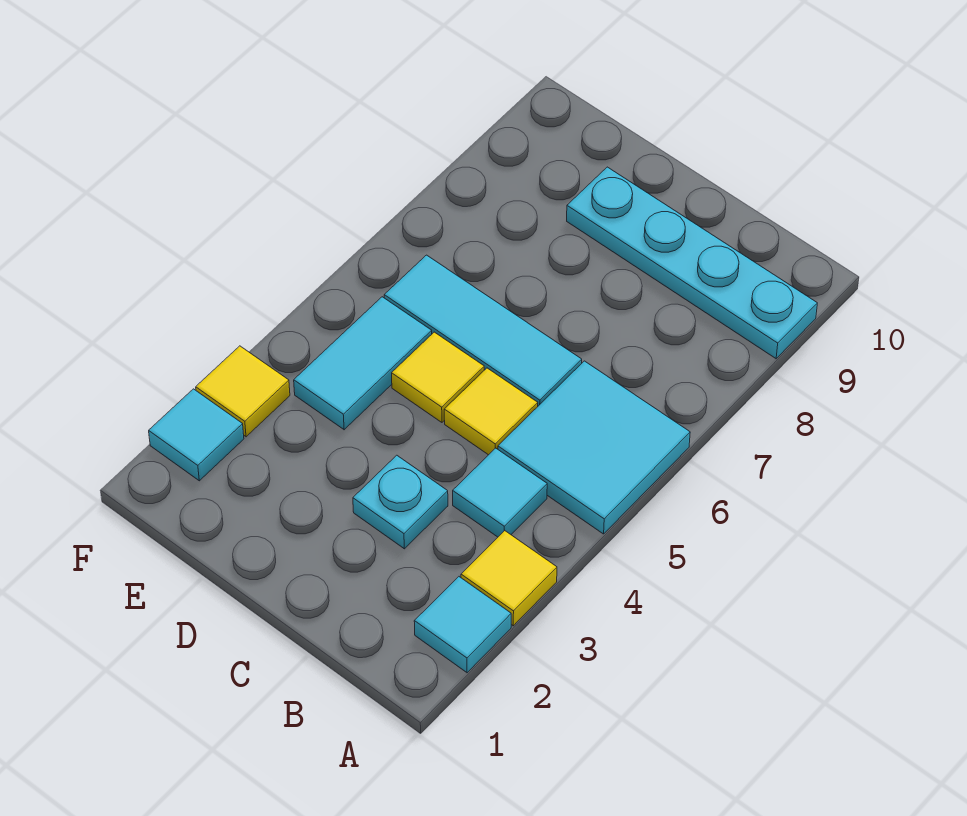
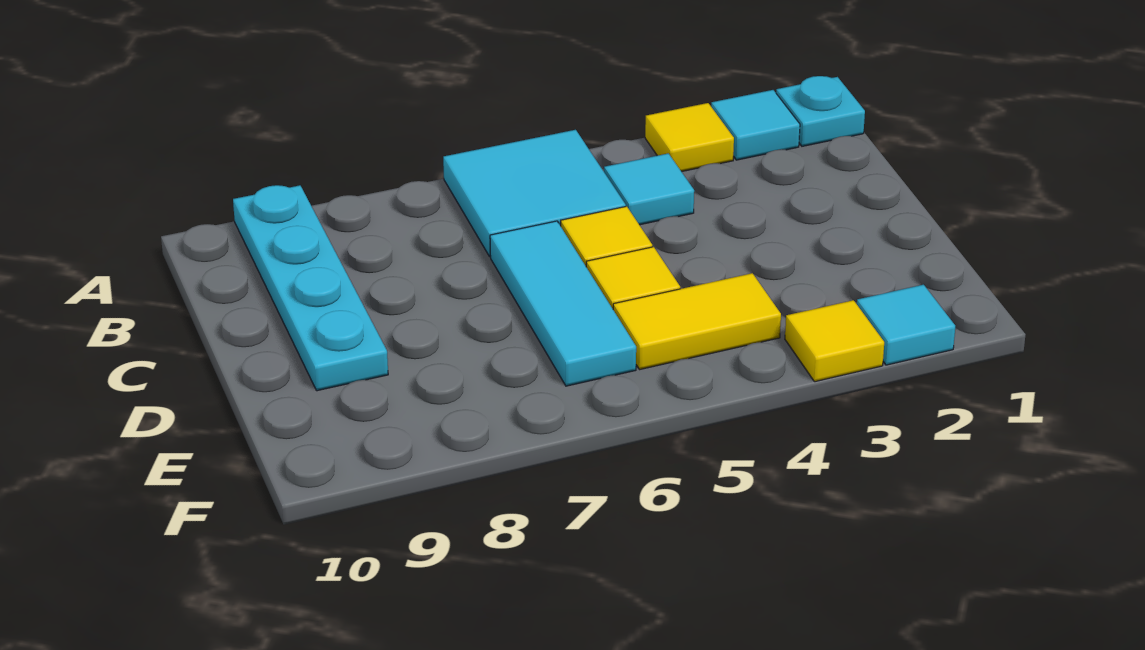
cyan 1x1 plate [353,455,448,549] -> cyan 1x1 plate moved to [776,76,865,146]
cyan 1x2 tile [294,297,432,430] -> yellow 1x2 tile [613,273,781,370]

